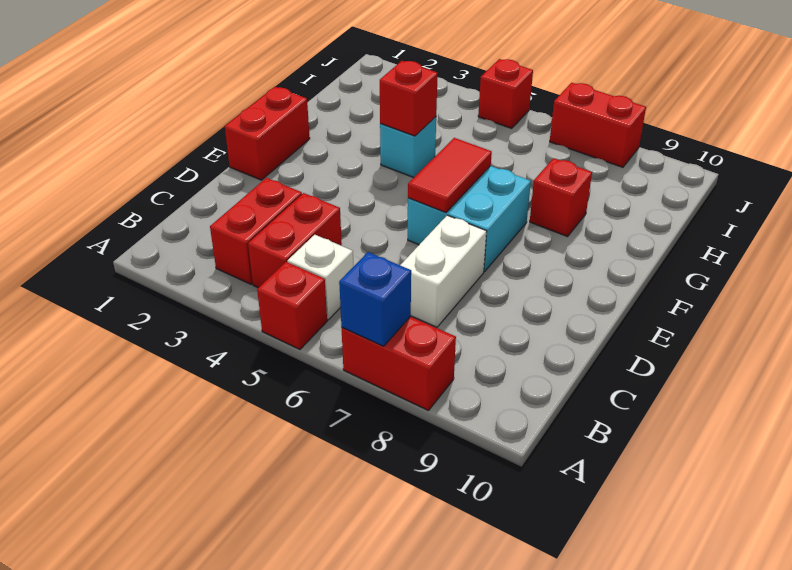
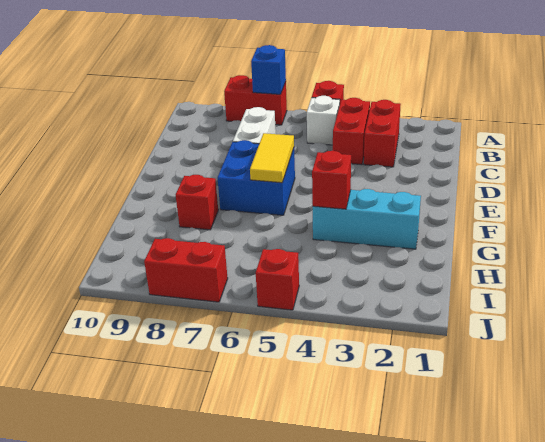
red 1x2 brick [225,87,310,180] -> none
cyan 2x2 brick [408,166,531,272] -> blue 2x2 brick [217,140,295,215]
red 1x2 tile [408,138,492,212] -> yellow 1x2 tile [250,133,294,183]
cyan 1x1 brick [380,117,436,178] -> cyan 1x3 brick [313,189,421,249]

